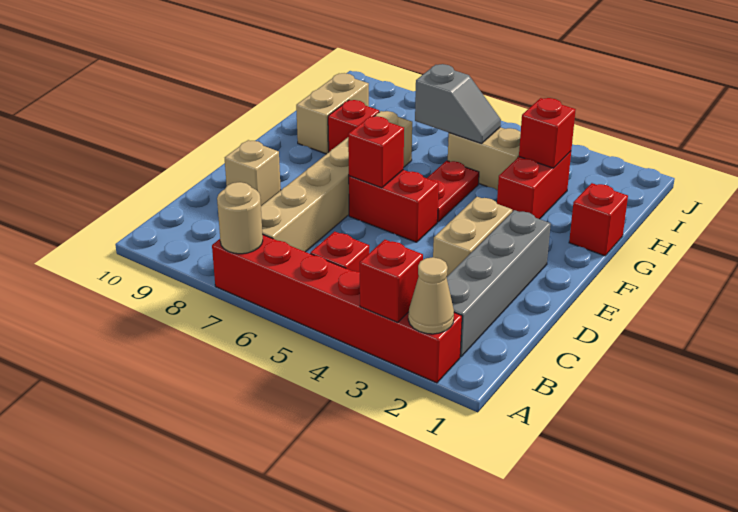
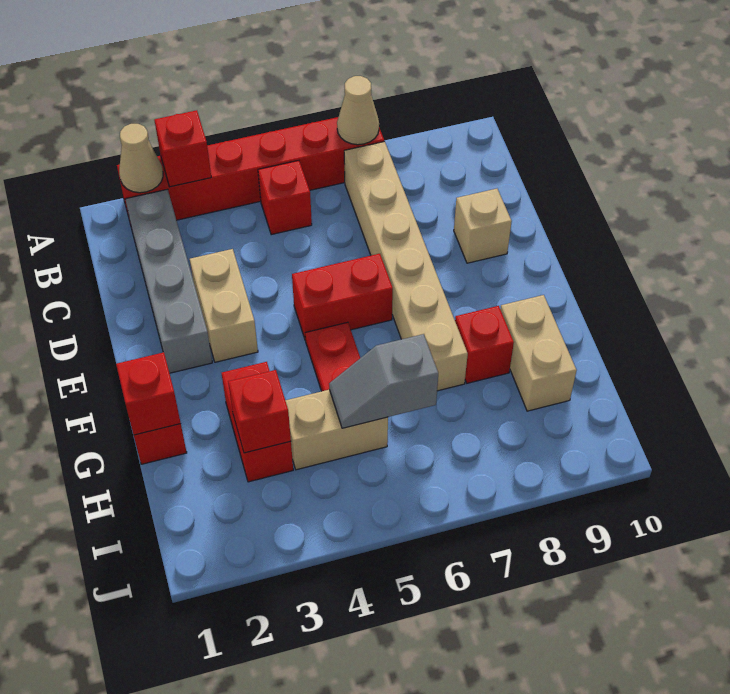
tan 1x1 round brick [217,182,263,254] -> tan 1x1 cone [337,76,379,145]
red 1x1 brick [348,116,404,188] -> red 1x1 brick moved to [116,352,181,435]

